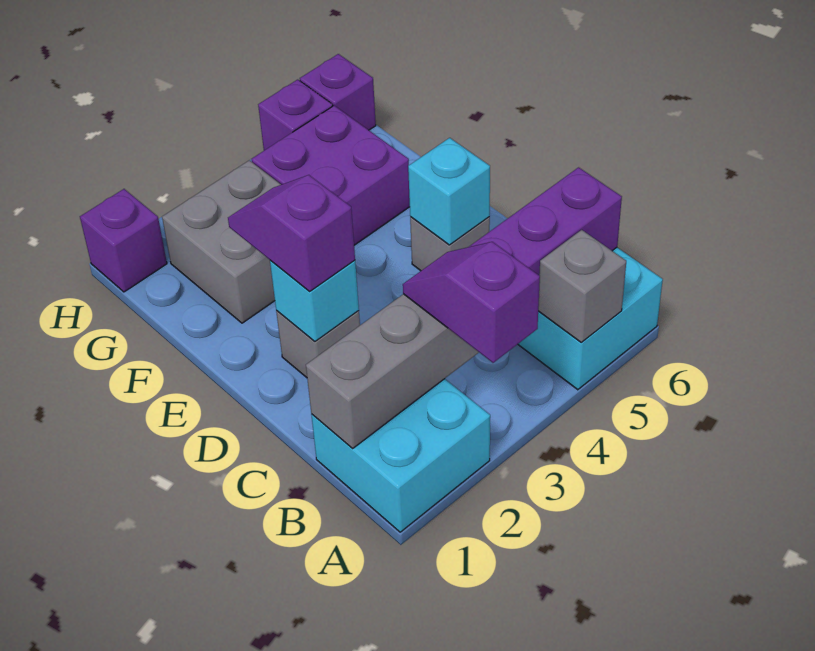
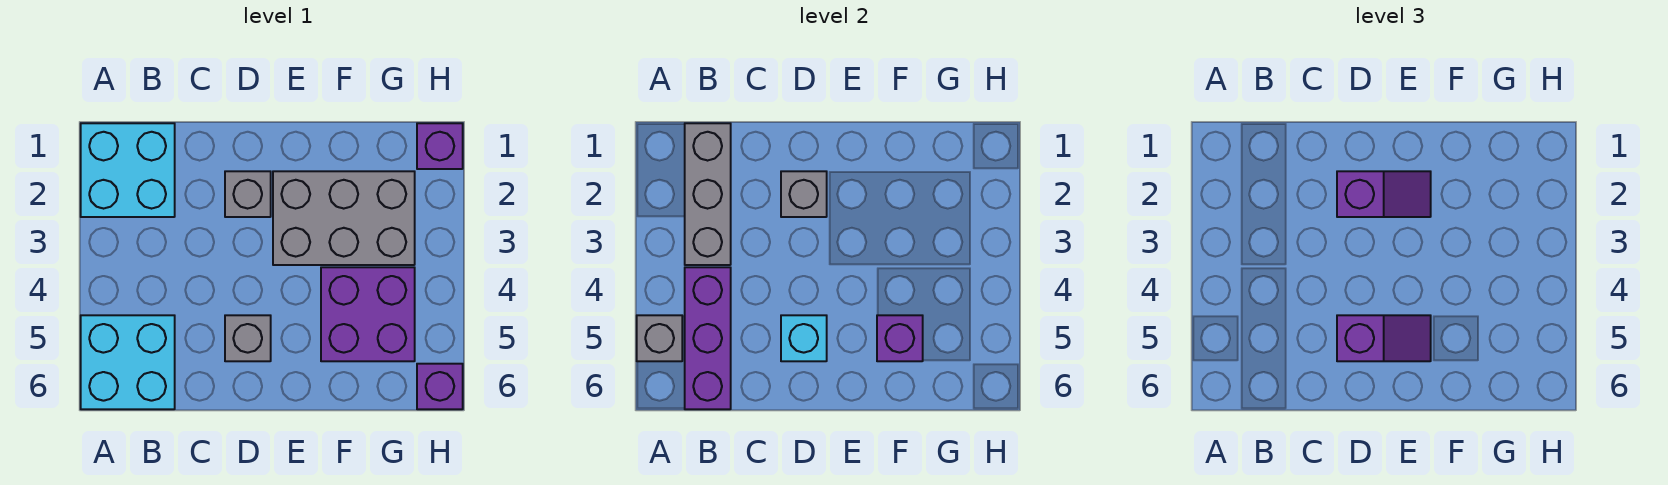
purple 1x2 slope [403,242,540,363] -> purple 1x2 slope moved to [1337,315,1431,361]
cyan 1x1 brick [270,260,359,341] -> grey 1x1 brick [781,171,827,217]
grey 2x2 brick [162,160,281,323] -> grey 2x3 brick [273,171,415,265]
purple 1x1 brick [258,80,333,150] -> purple 1x1 brick moved to [877,315,923,361]

